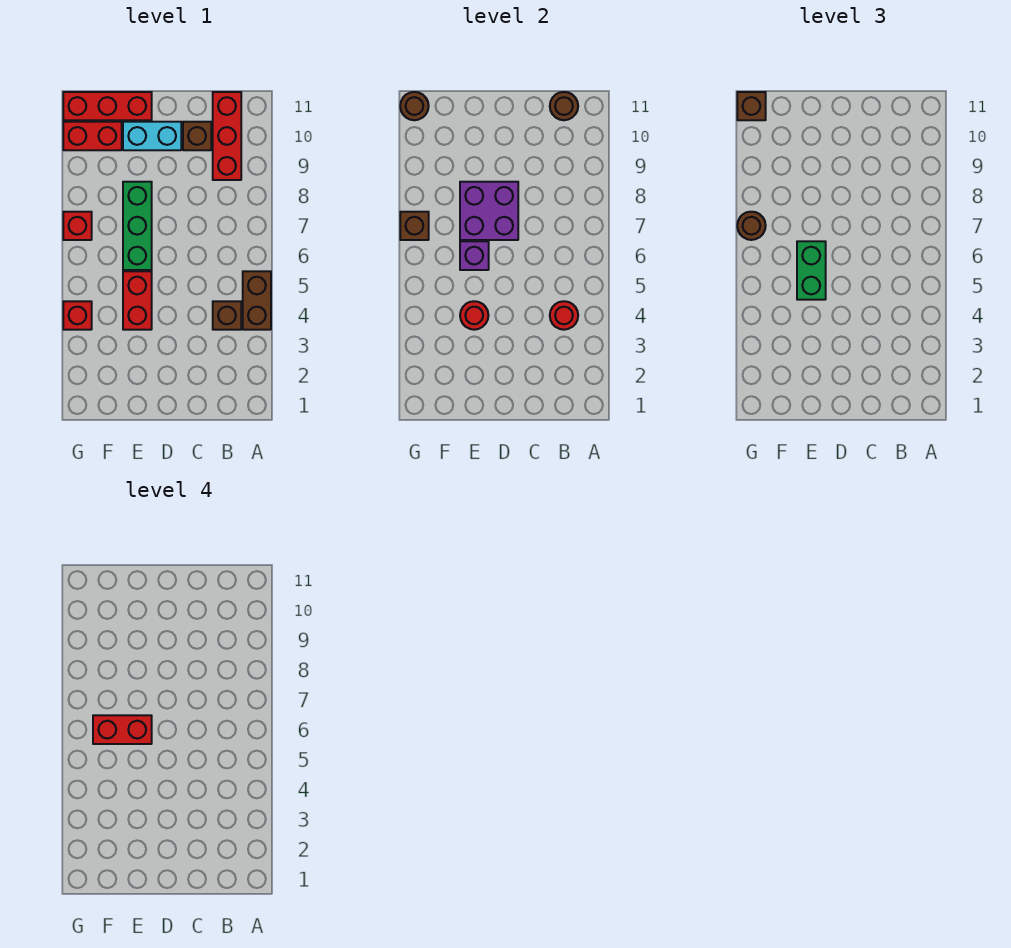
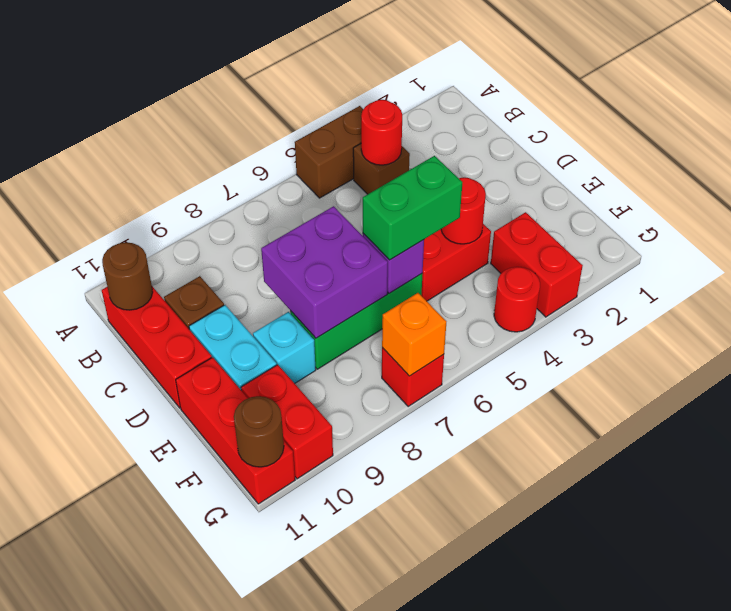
red 1x3 brick [213,92,241,180] -> red 1x3 brick turned to [102,287,212,408]
red 1x2 brick [93,715,152,744] -> red 1x2 brick moved to [491,212,583,317]
none -> cyan 1x1 brick [253,312,316,383]
red 1x1 brick [63,301,92,330] -> red 1x1 round brick [494,267,540,332]
brown 1x1 brick [400,212,429,240] -> orange 1x1 brick [382,293,446,376]
brown 1x1 round brick [737,212,766,240] -> none
brown 1x1 brick [737,92,766,120] -> none

